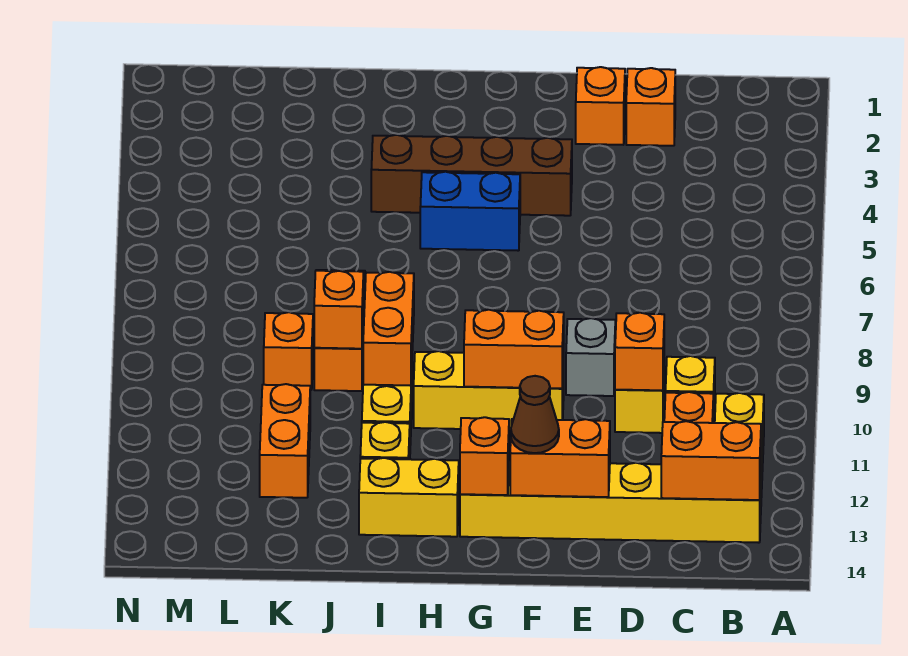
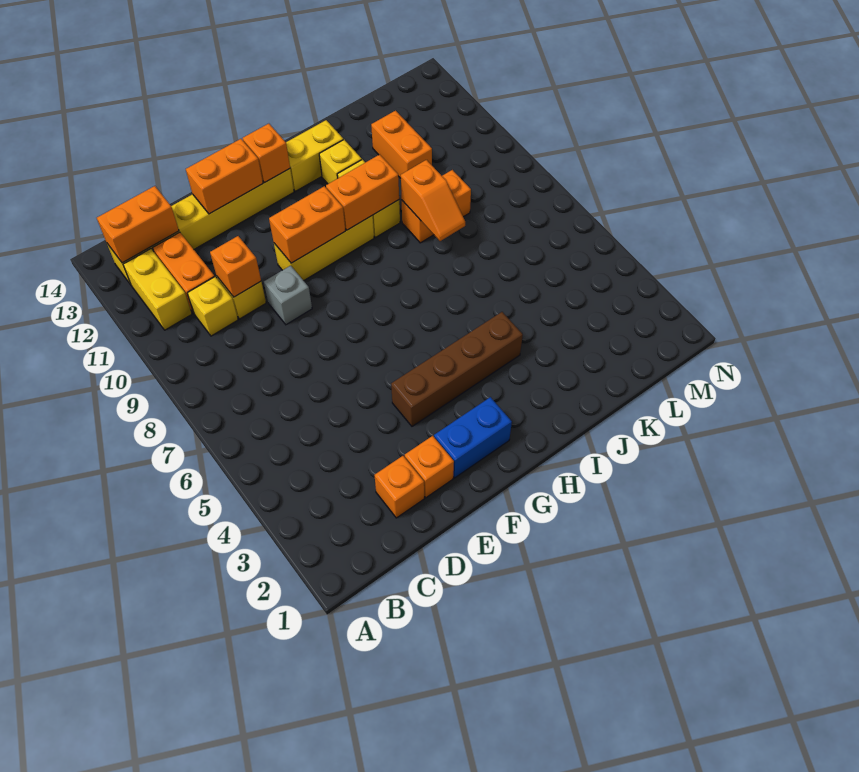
brown 1x1 cone [511,376,559,453] -> none
blue 1x2 brick [420,172,520,251] -> blue 1x2 brick moved to [434,397,512,478]
orange 1x2 brick [363,272,414,386] -> orange 1x2 brick turned to [326,154,399,230]

